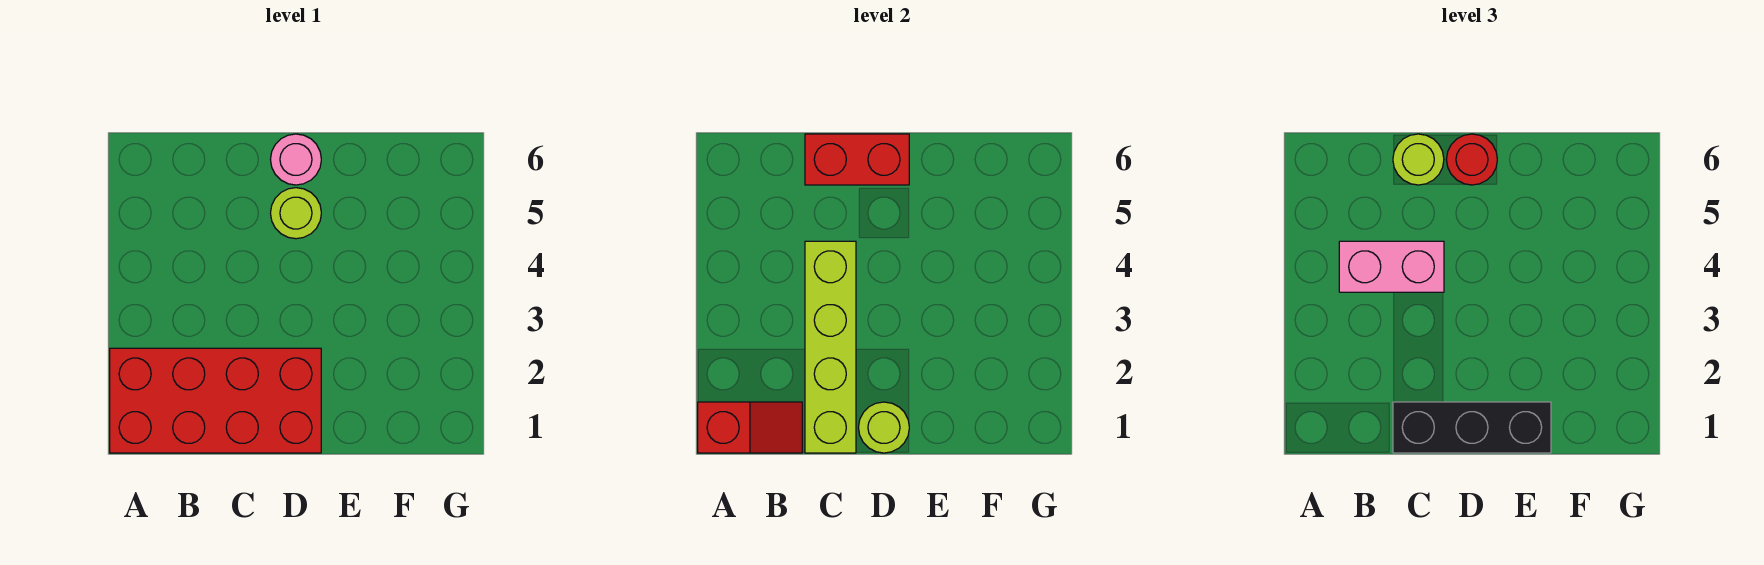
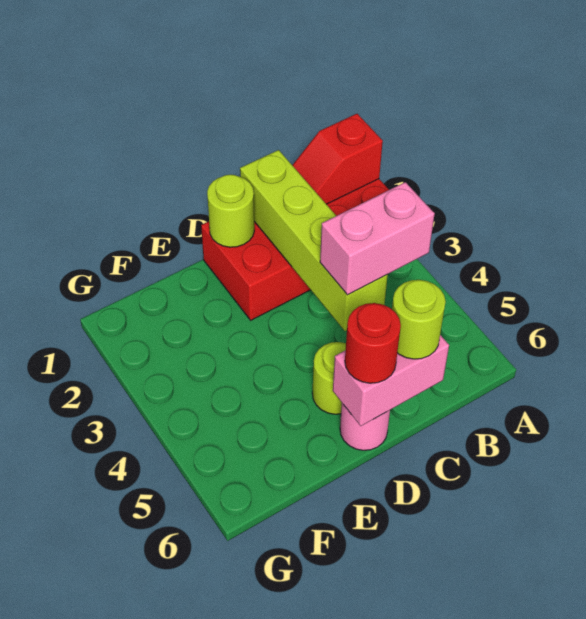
black 1x3 brick [1393,402,1551,453] -> none
red 1x2 brick [805,134,909,185] -> pink 1x2 brick [333,335,449,426]

